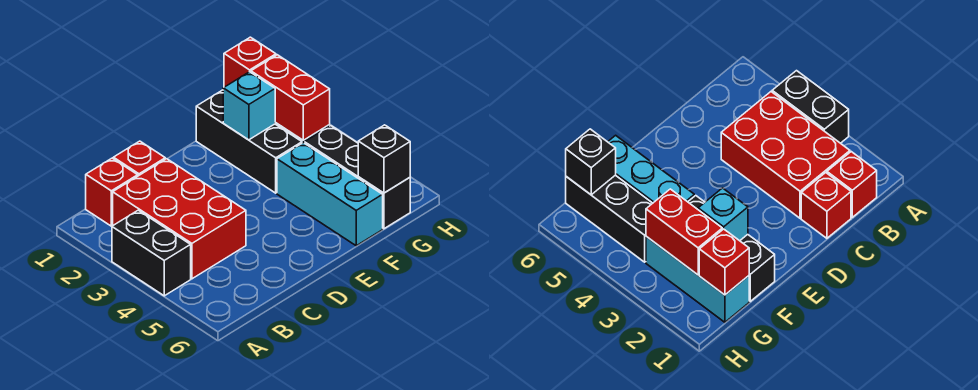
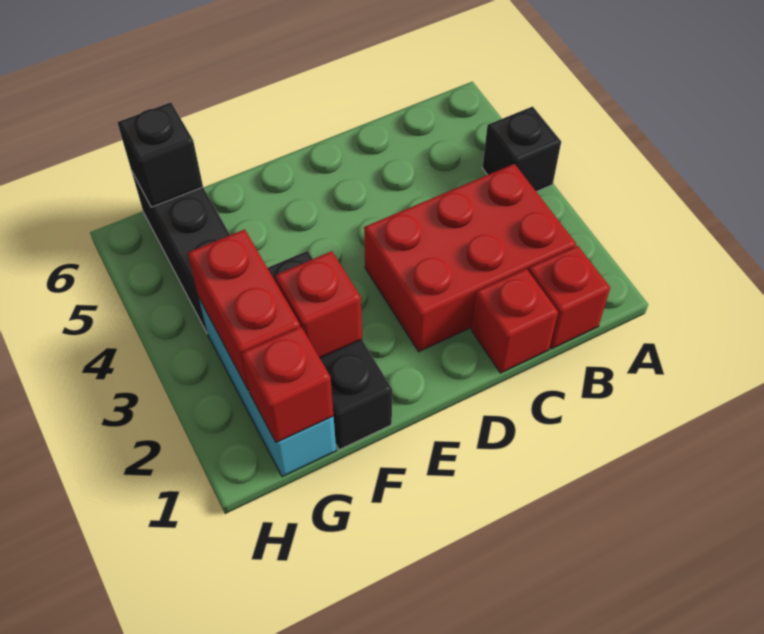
black 1x2 brick [112,210,191,296] -> black 1x1 brick [482,106,561,192]
red 2x3 brick [113,159,246,279] -> red 2x3 brick turned to [364,164,576,351]
cyan 1x1 brick [223,72,275,140] -> red 1x1 brick [275,251,362,358]
cyan 1x3 brick [277,143,383,246] -> none

